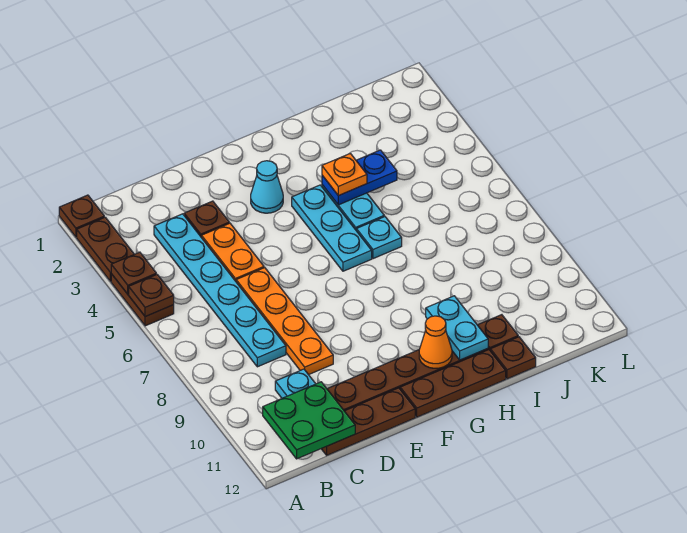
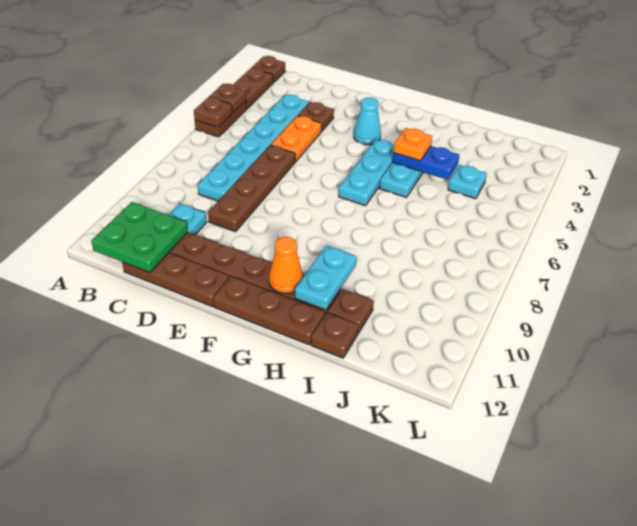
orange 1x4 plate [236,268,333,375] -> brown 1x4 plate [208,145,295,232]
cyan 1x1 plate [357,217,402,259] -> cyan 1x1 plate moved to [448,165,487,199]

